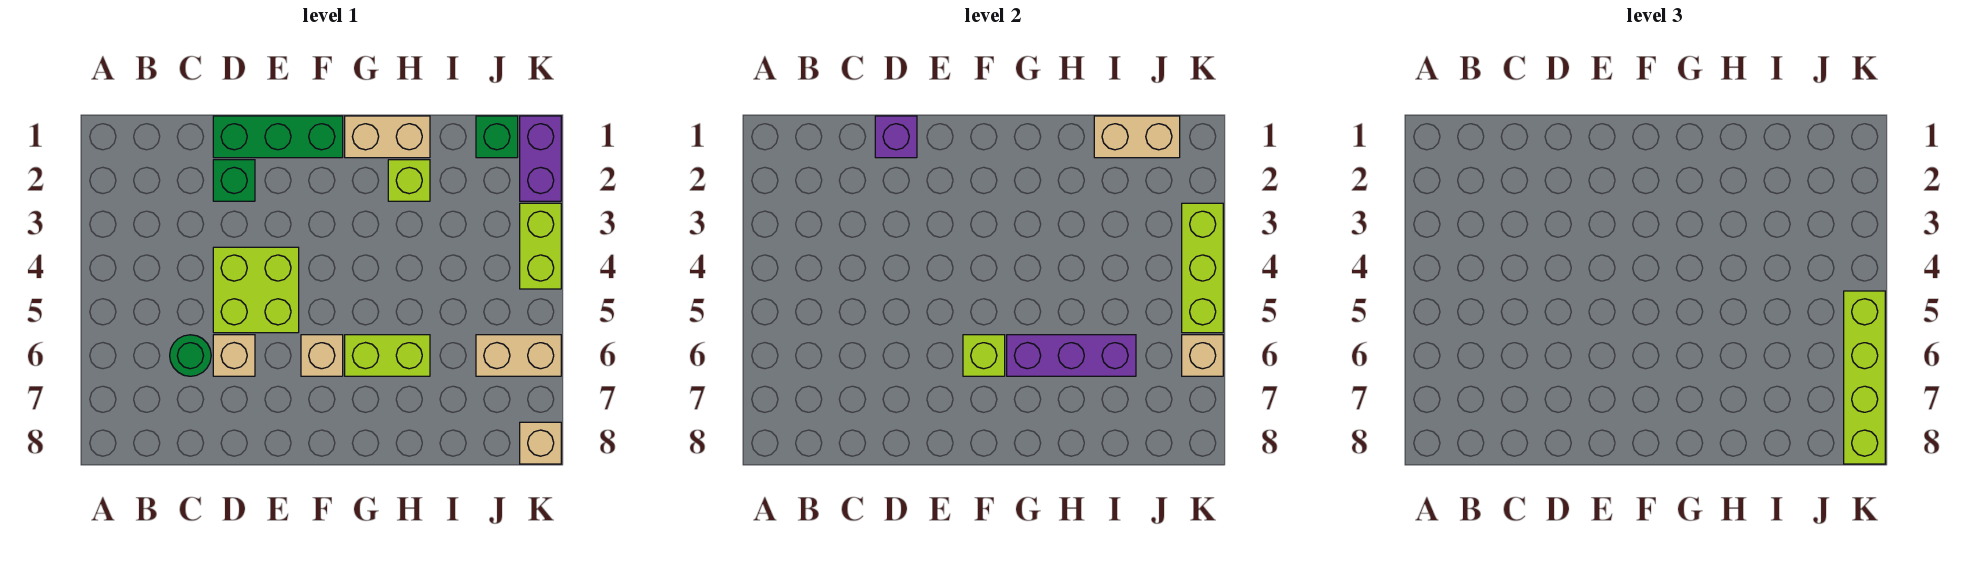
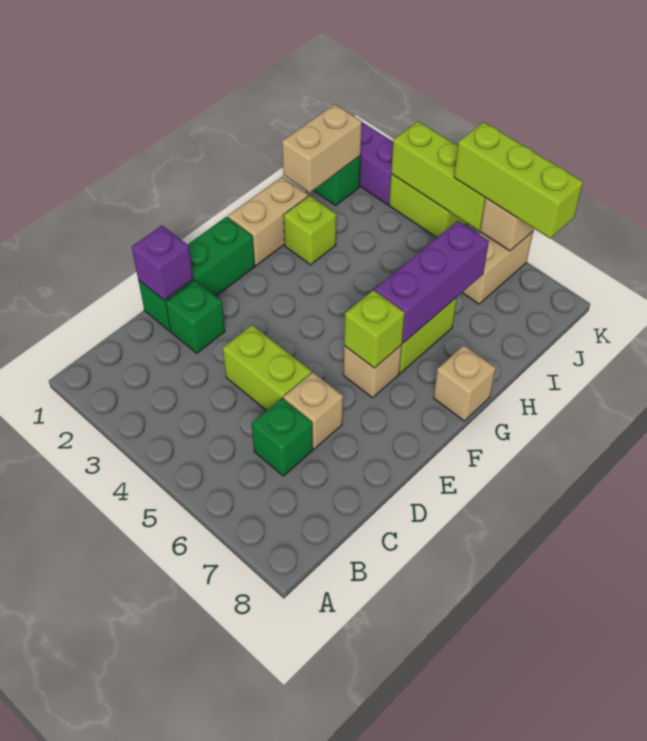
green 1x1 round brick [170,335,211,376] -> green 1x1 brick [252,398,313,476]
lime 2x2 brick [213,247,299,333] -> lime 1x2 brick [223,325,311,411]
lime 1x4 brick [1844,291,1885,464] -> lime 1x3 brick [454,122,583,238]
tan 1x1 brick [520,422,561,464] -> tan 1x1 brick moved to [434,345,496,421]

